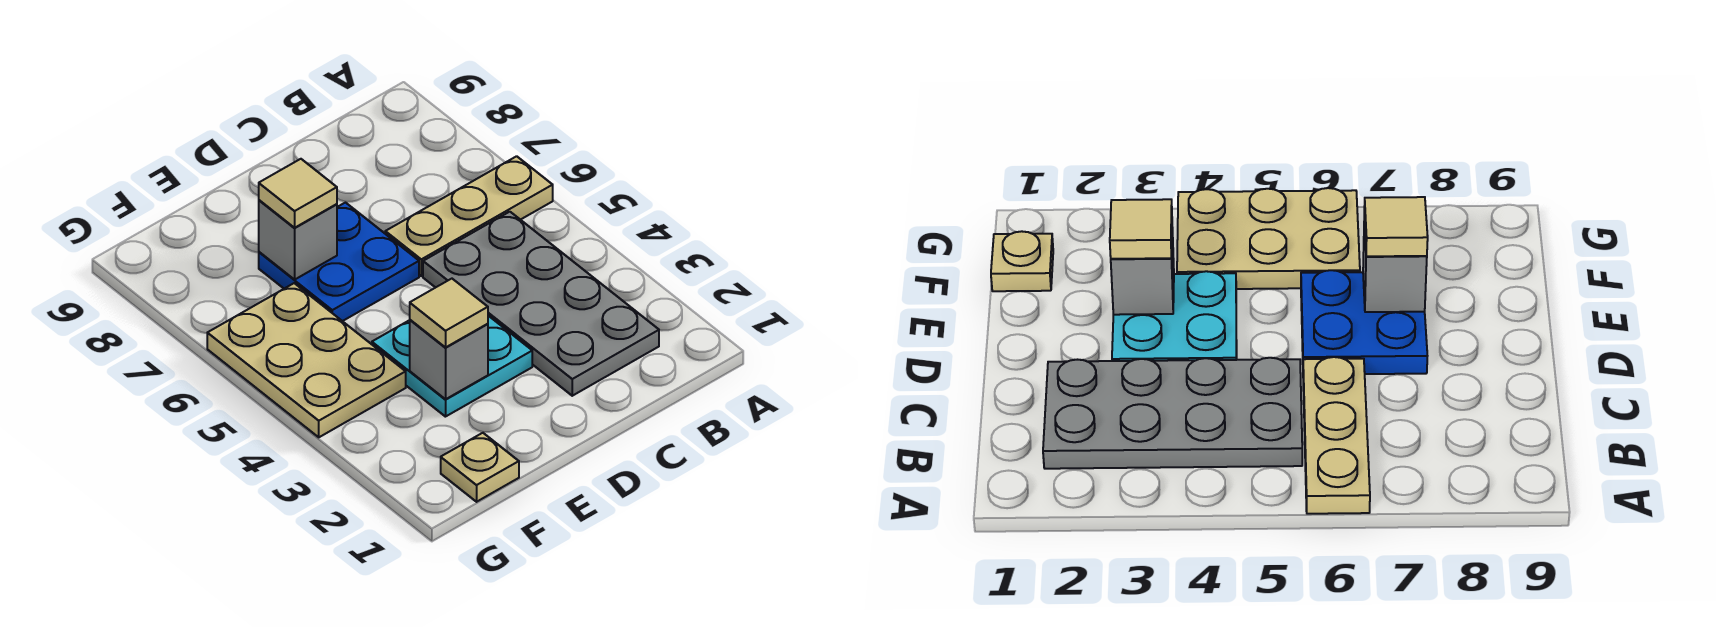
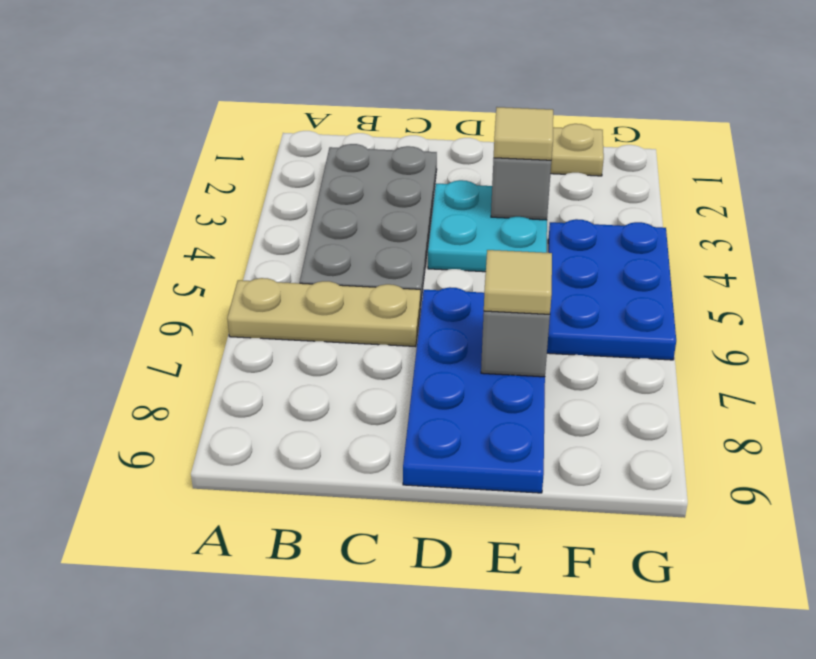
blue 2x2 plate [259,203,419,321] -> blue 2x4 plate [403,287,545,493]
tan 2x3 plate [207,283,406,437] -> blue 2x3 plate [547,219,676,360]

